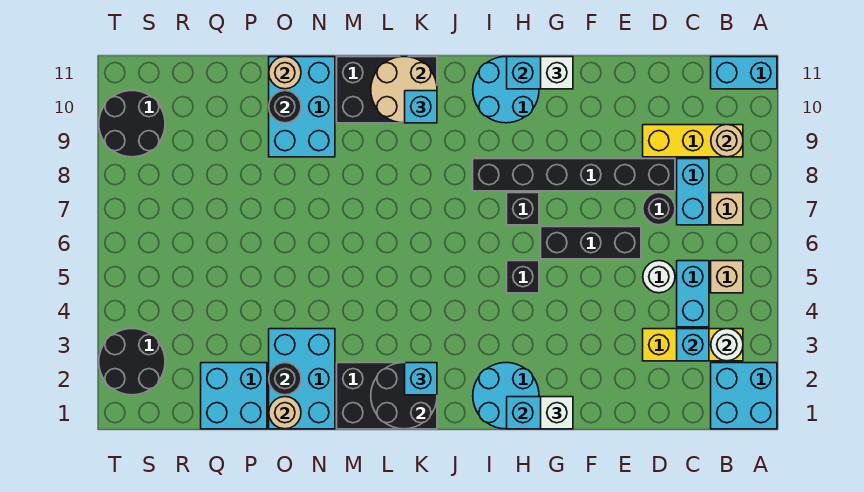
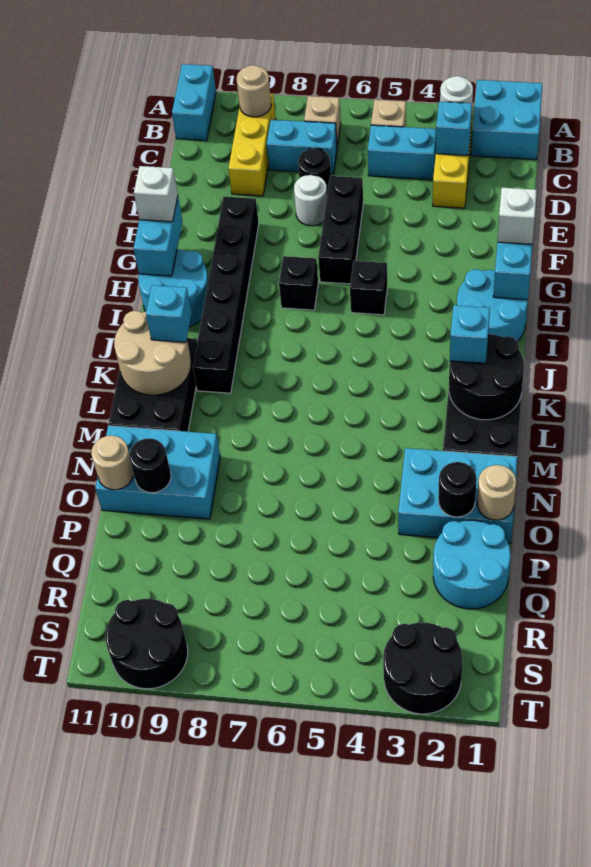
white 1x1 round brick [643,261,675,293] -> white 1x1 round brick moved to [294,175,327,226]
black 1x6 brick [473,159,675,191] -> black 1x6 brick moved to [193,197,259,393]
cyan 2x2 brick [201,363,267,429] -> cyan 2x2 round brick [433,520,511,609]

